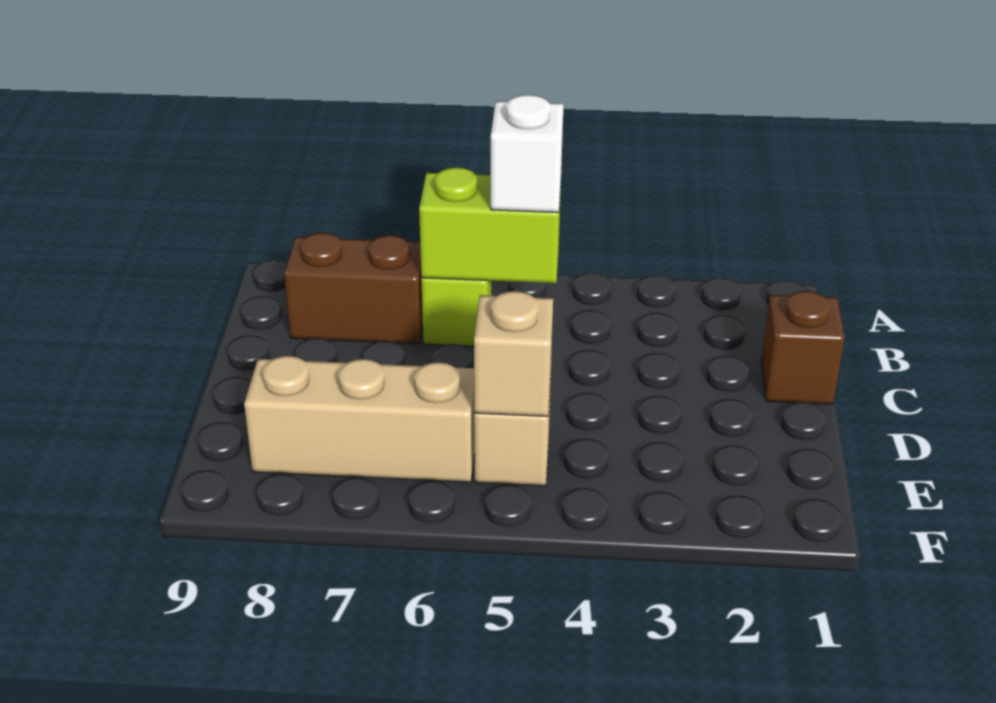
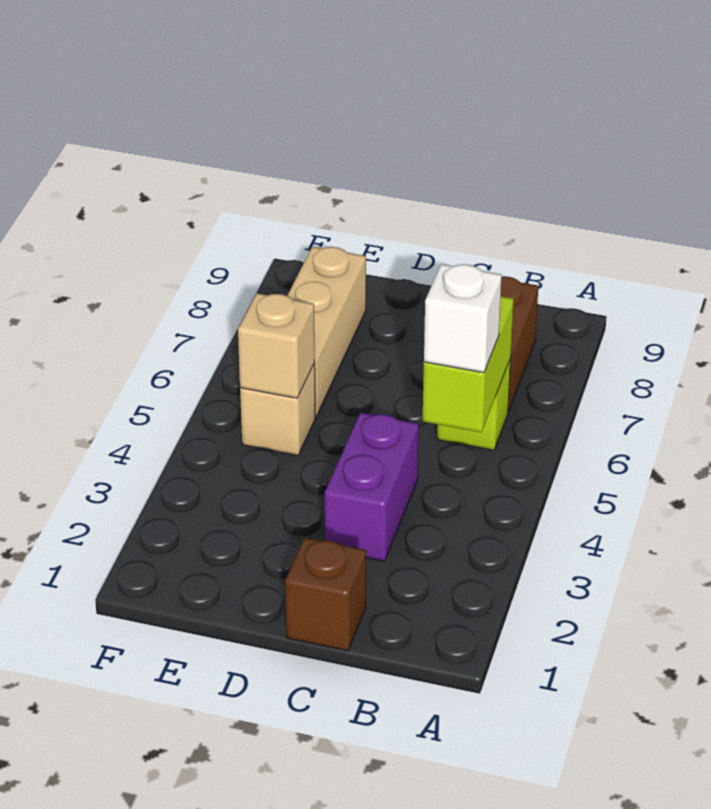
none -> purple 1x2 brick [325,413,419,561]

